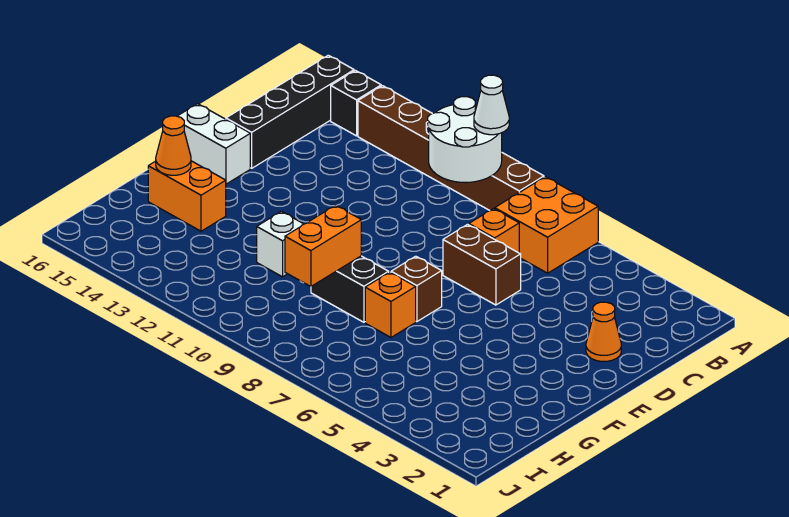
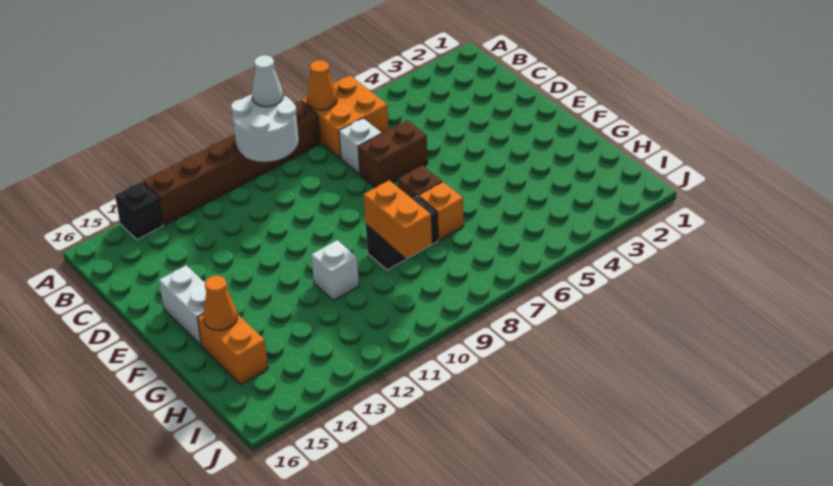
black 1x4 brick [226,55,354,168] -> none
orange 1x1 brick [469,209,519,253] -> white 1x1 brick [339,118,382,174]
orange 1x1 cone [586,302,621,362] -> orange 1x1 cone moved to [307,60,337,110]
white 1x2 brick [178,104,250,184] -> white 1x2 brick turned to [159,265,206,345]
orange 1x2 brick [148,161,226,231] -> orange 1x2 brick turned to [197,314,268,385]

